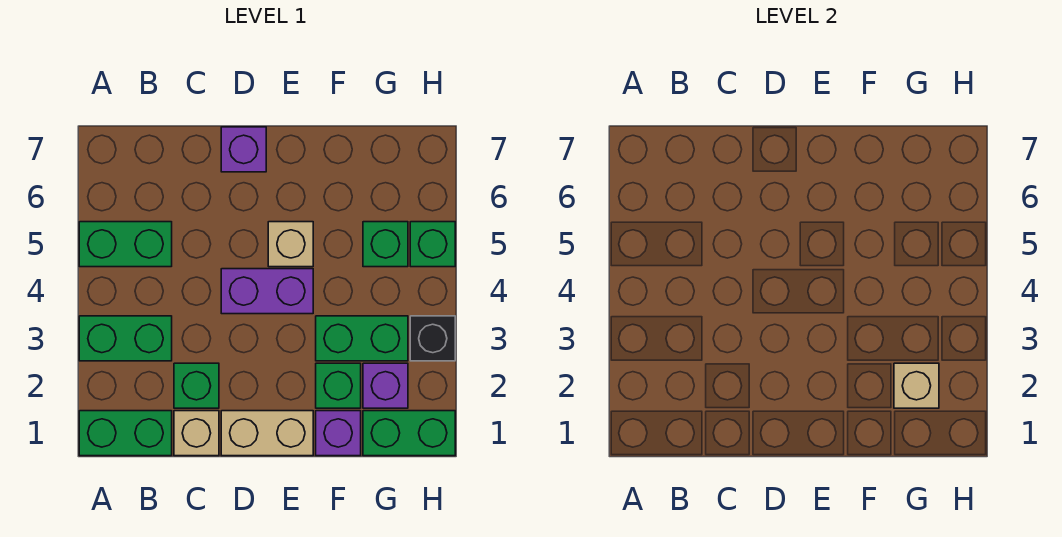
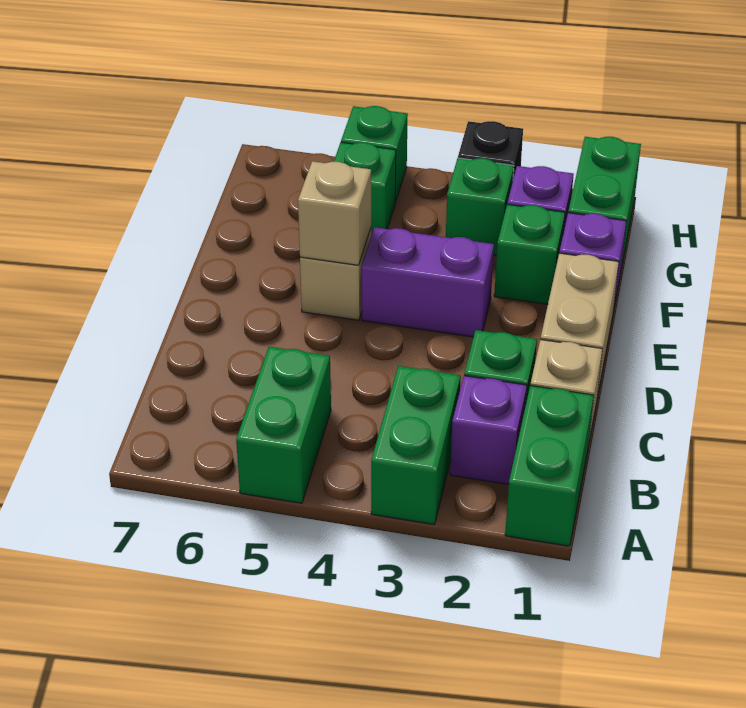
purple 1x2 brick [221,269,313,314] -> purple 1x2 brick turned to [362,227,494,337]
purple 1x1 brick [221,127,266,172] -> purple 1x1 brick moved to [450,376,527,484]
green 1x2 brick [316,316,408,361] -> green 1x1 brick [446,158,514,256]
tan 1x1 brick [894,363,939,408] -> tan 1x1 brick moved to [298,161,371,265]

